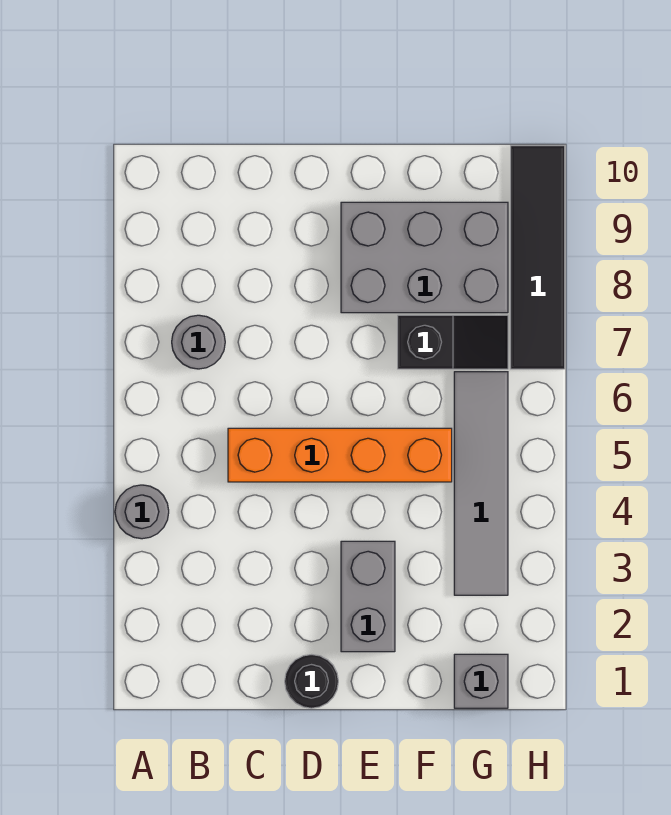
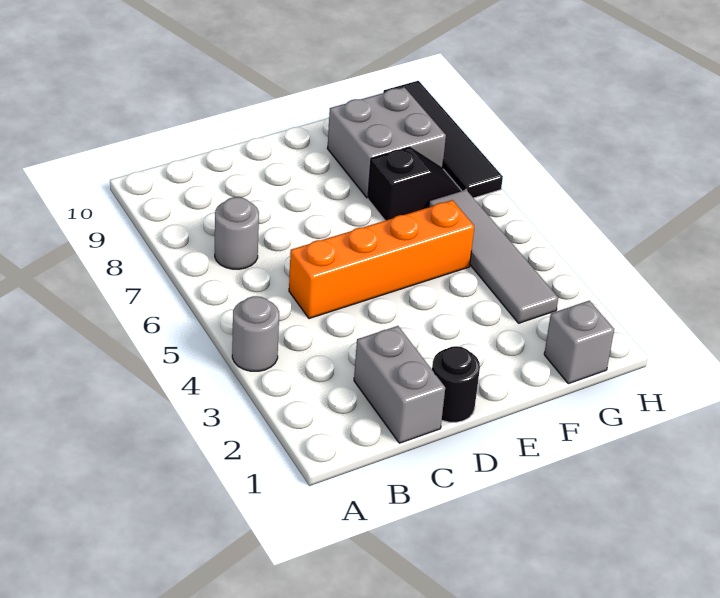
grey 1x2 brick [341,541,395,652] -> grey 1x2 brick moved to [354,326,445,443]
grey 2x3 brick [341,202,508,313] -> grey 2x2 brick [327,87,446,198]

